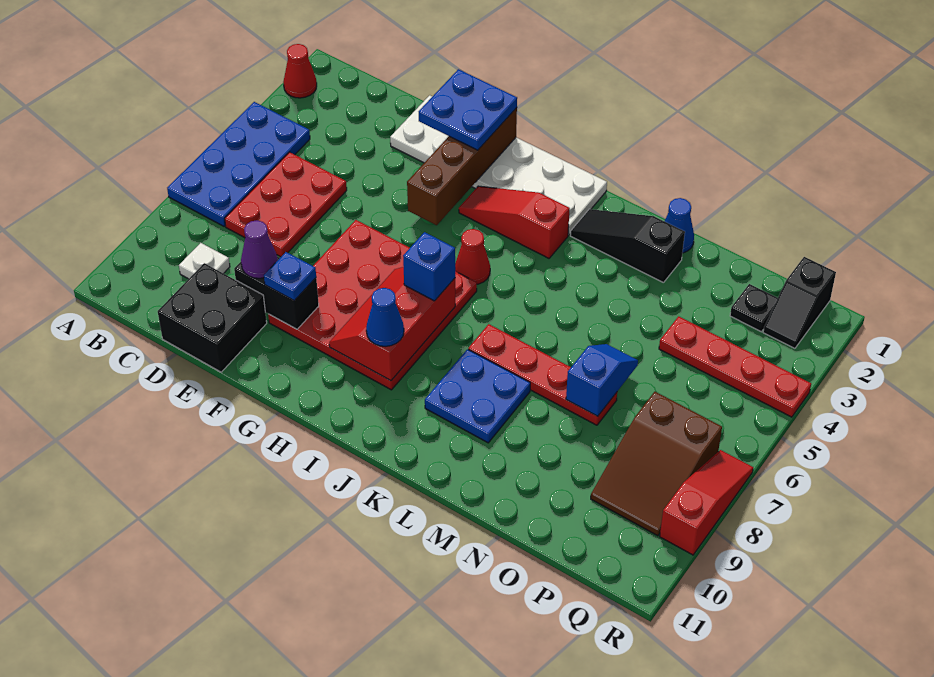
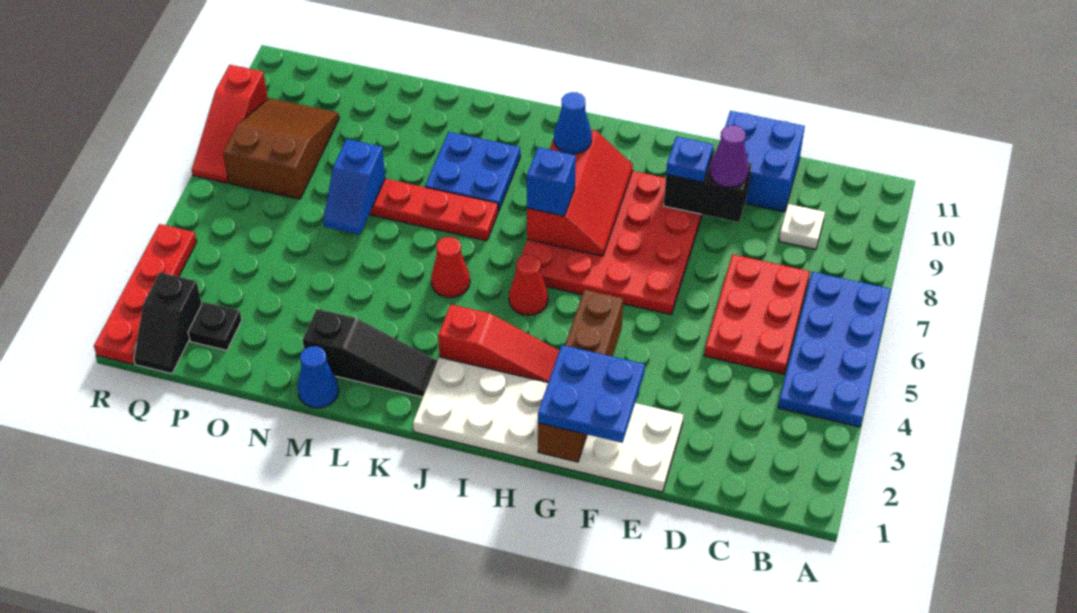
red 1x1 cone [283,44,317,98] -> red 1x1 cone moved to [431,237,470,298]
black 2x2 brick [158,263,267,372] -> blue 2x2 brick [725,111,805,212]
red 1x4 plate [659,316,811,417] -> red 1x4 plate turned to [94,224,197,364]
black 1x2 slope [763,257,836,348] -> black 1x2 slope turned to [134,272,202,374]

